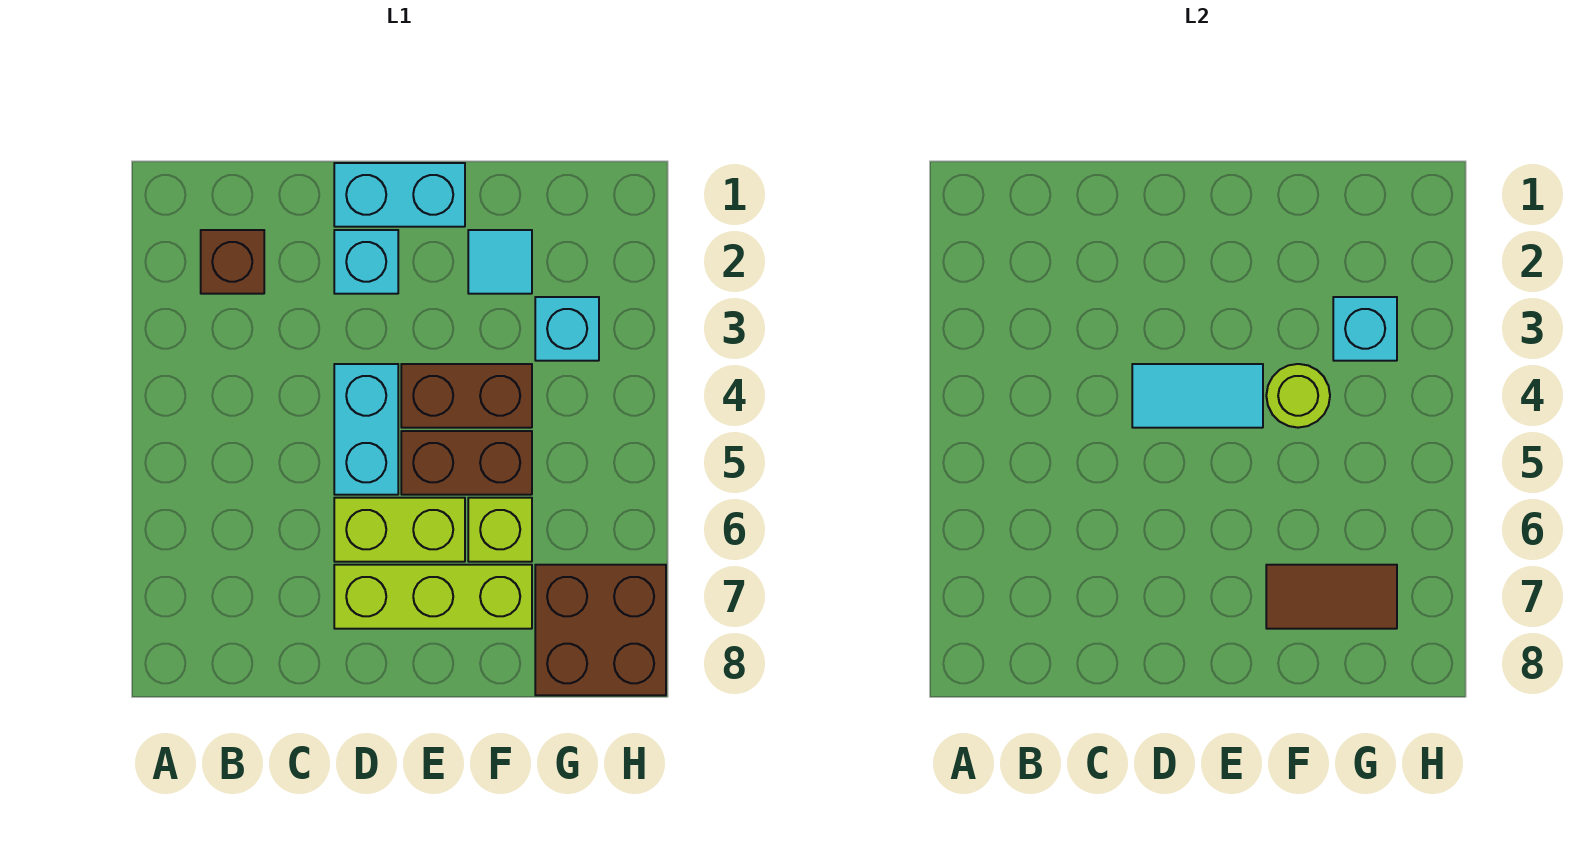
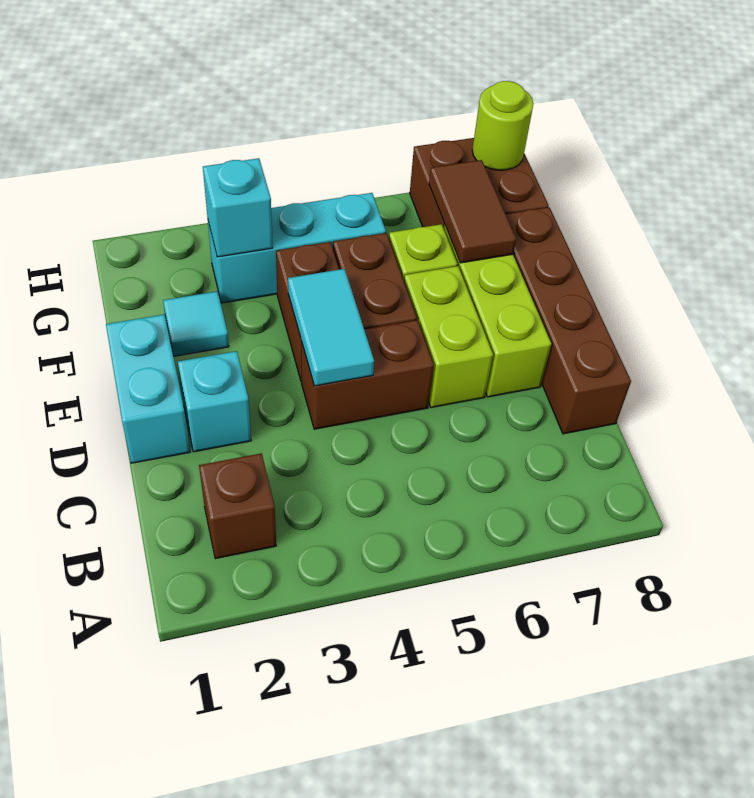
none -> brown 1x4 brick [506,207,631,434]
cyan 1x2 brick [334,364,398,495] -> brown 1x2 brick [301,320,434,429]
lime 1x1 round brick [1266,364,1330,428] -> lime 1x1 round brick moved to [472,81,533,170]
cyan 1x1 brick [535,297,599,361] -> cyan 1x3 brick [208,193,386,303]

